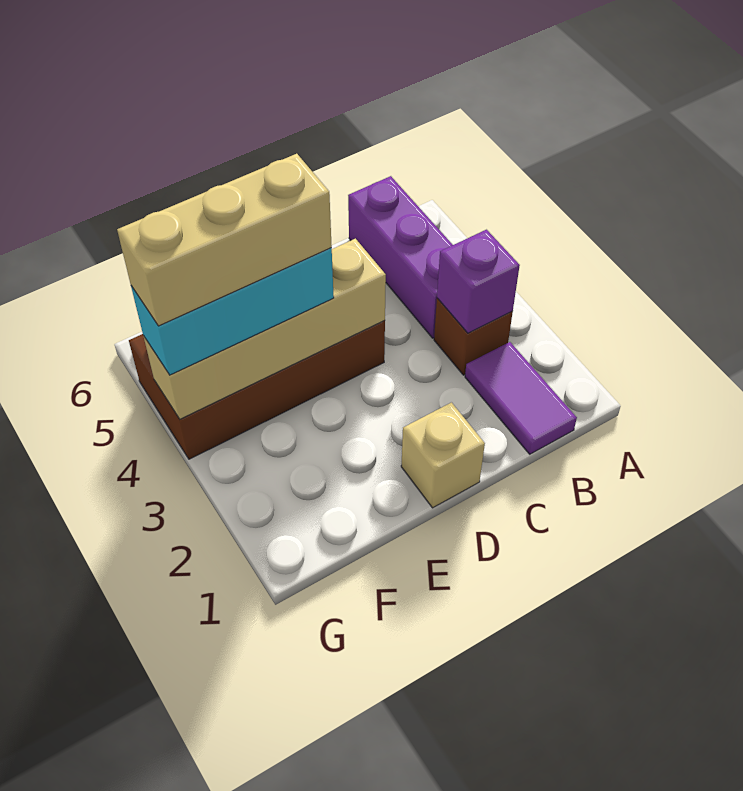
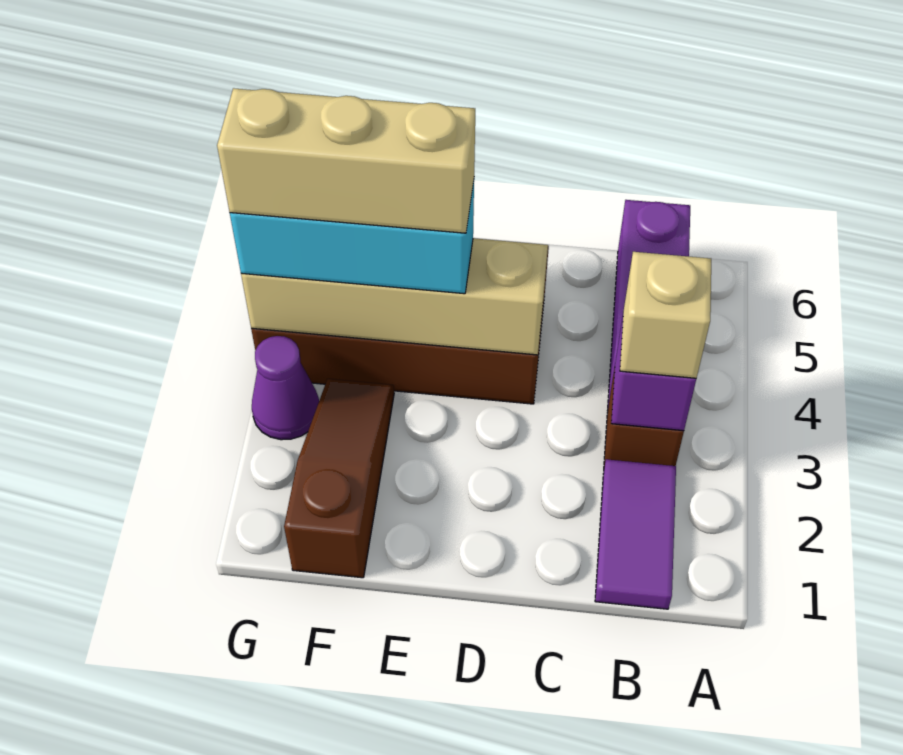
tan 1x1 brick [401,402,485,508] -> tan 1x1 brick moved to [620,252,711,378]
none -> brown 1x3 slope [284,379,394,578]
none -> purple 1x1 cone [252,336,319,440]

